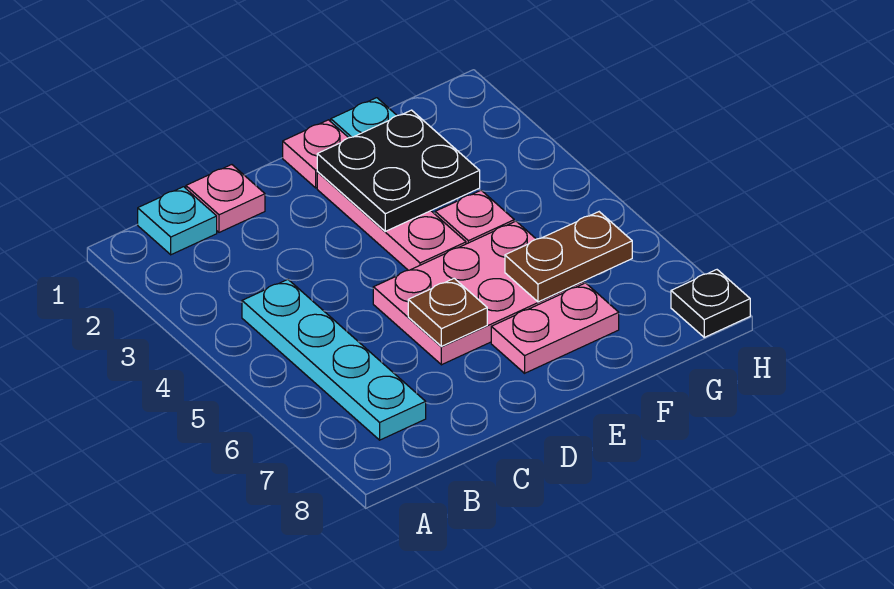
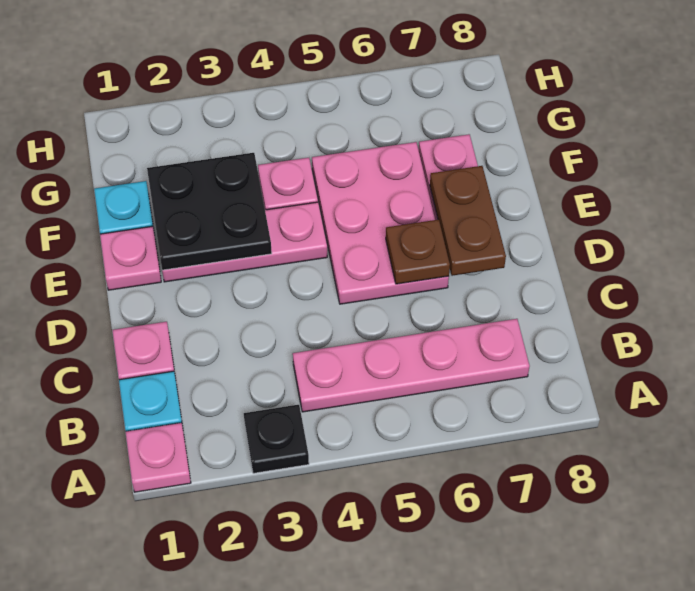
none -> pink 1x1 plate [126,423,191,492]
cyan 1x4 plate [242,279,426,440] -> pink 1x4 plate [293,319,530,412]
brown 1x2 plate [505,212,632,302] -> brown 1x2 plate moved to [430,166,506,276]
black 1x1 plate [671,270,750,337] -> black 1x1 plate moved to [244,405,309,473]

